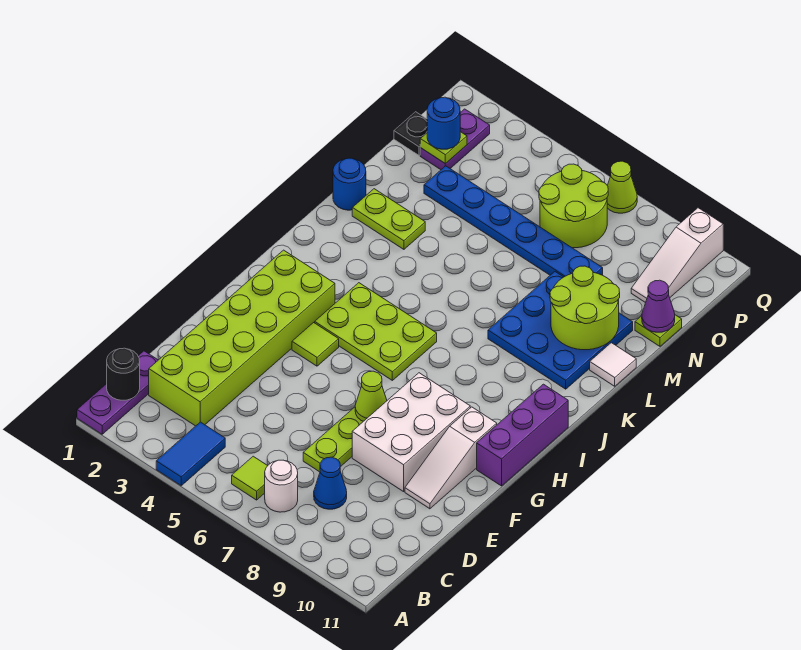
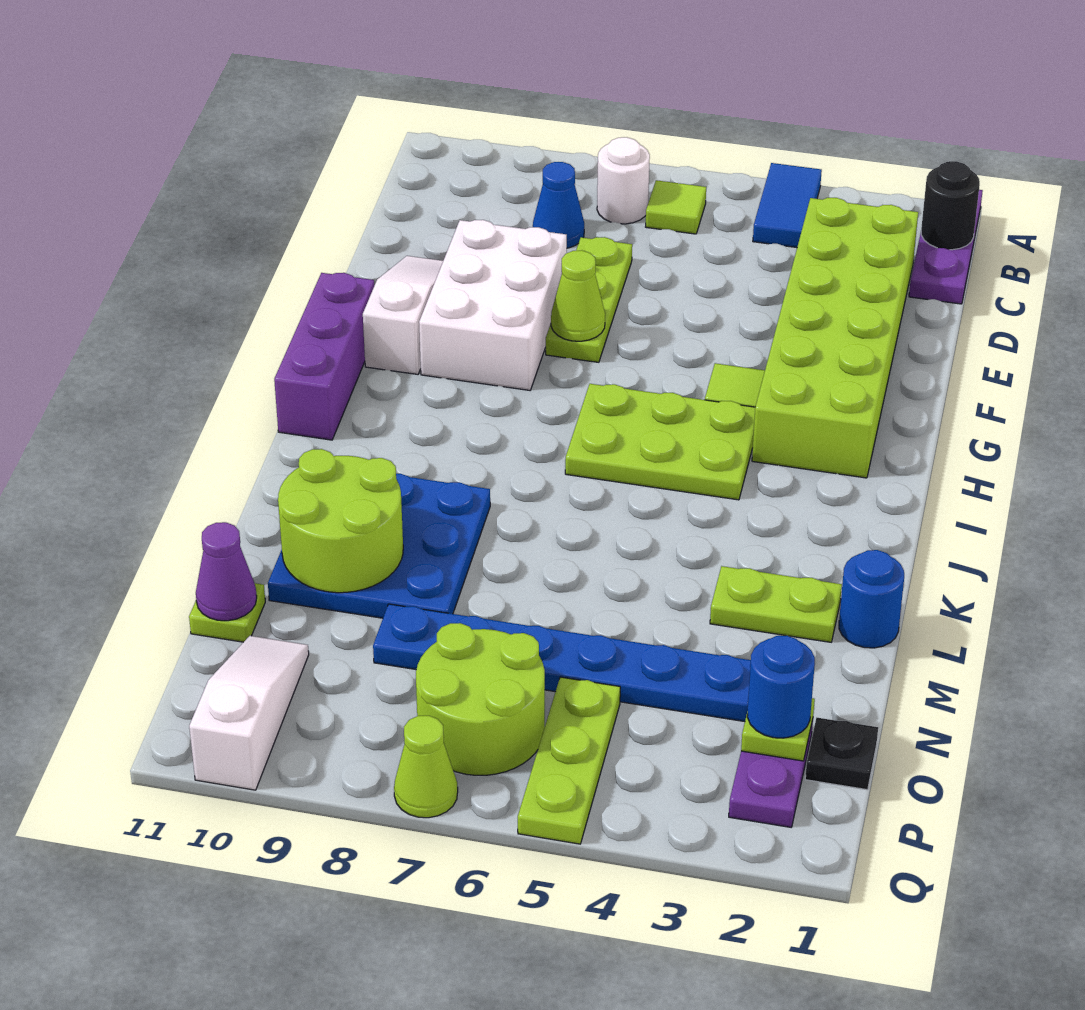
white 1x1 tile [590,343,636,386] -> none
none -> lime 1x3 plate [518,677,620,844]

